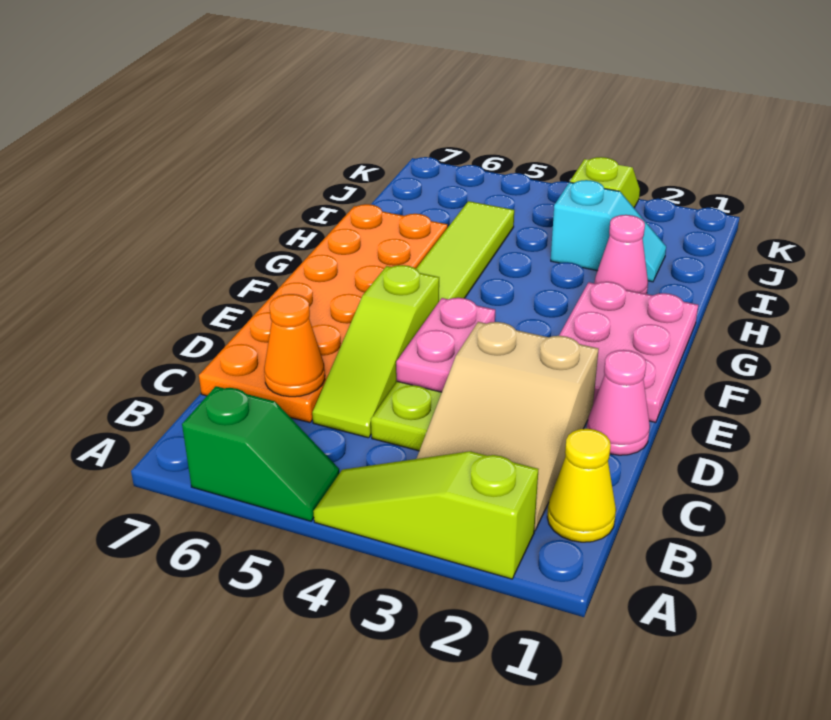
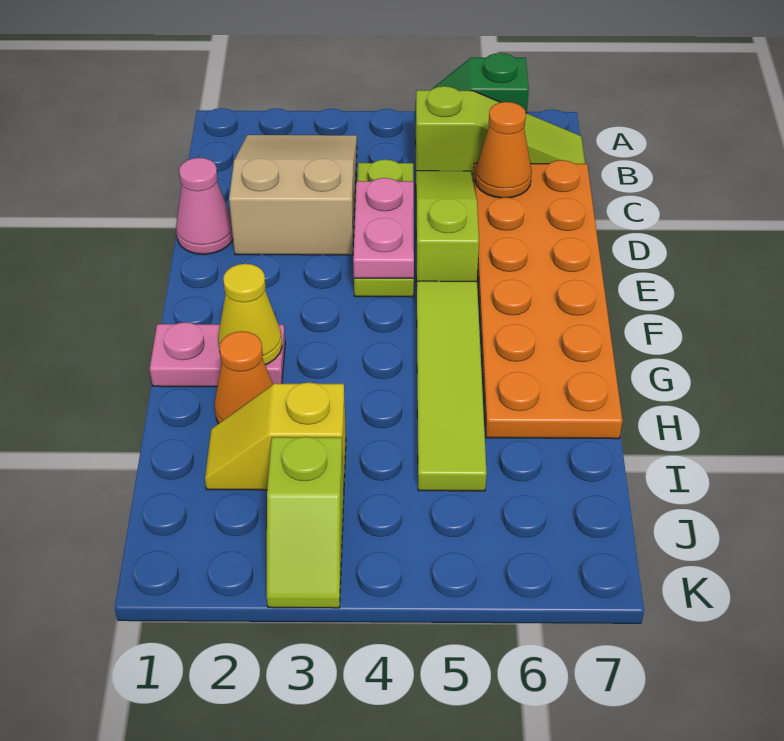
lime 1x3 slope [313,451,538,579] -> lime 1x3 slope moved to [415,86,585,179]
yellow 1x1 cone [547,429,616,542] -> yellow 1x1 cone moved to [218,264,282,365]
pink 2x3 plate [559,282,698,423] -> pink 1x2 plate [150,322,285,387]
pink 1x1 cone [594,215,648,294] -> orange 1x1 cone [214,331,273,424]
cyan 1x2 slope [551,180,666,282] -> yellow 1x2 slope [205,382,346,490]

